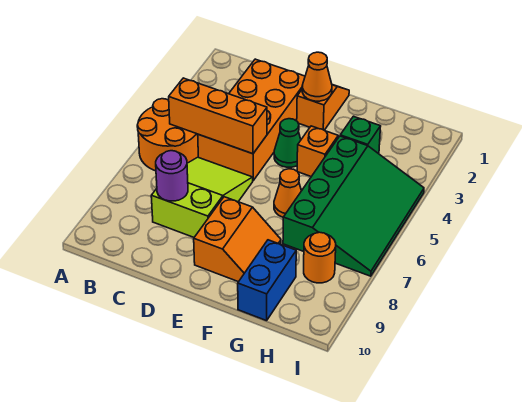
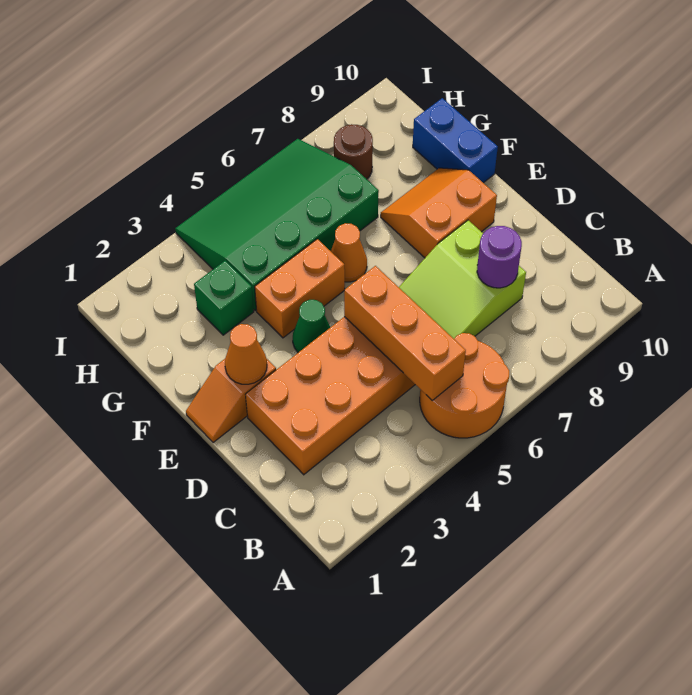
orange 1x1 brick [297,126,338,177] -> orange 1x2 brick [255,239,345,338]
blue 1x2 brick [238,240,296,321] -> blue 1x2 brick turned to [413,98,498,183]
orange 1x1 round brick [304,232,336,283] -> brown 1x1 round brick [334,124,373,179]

